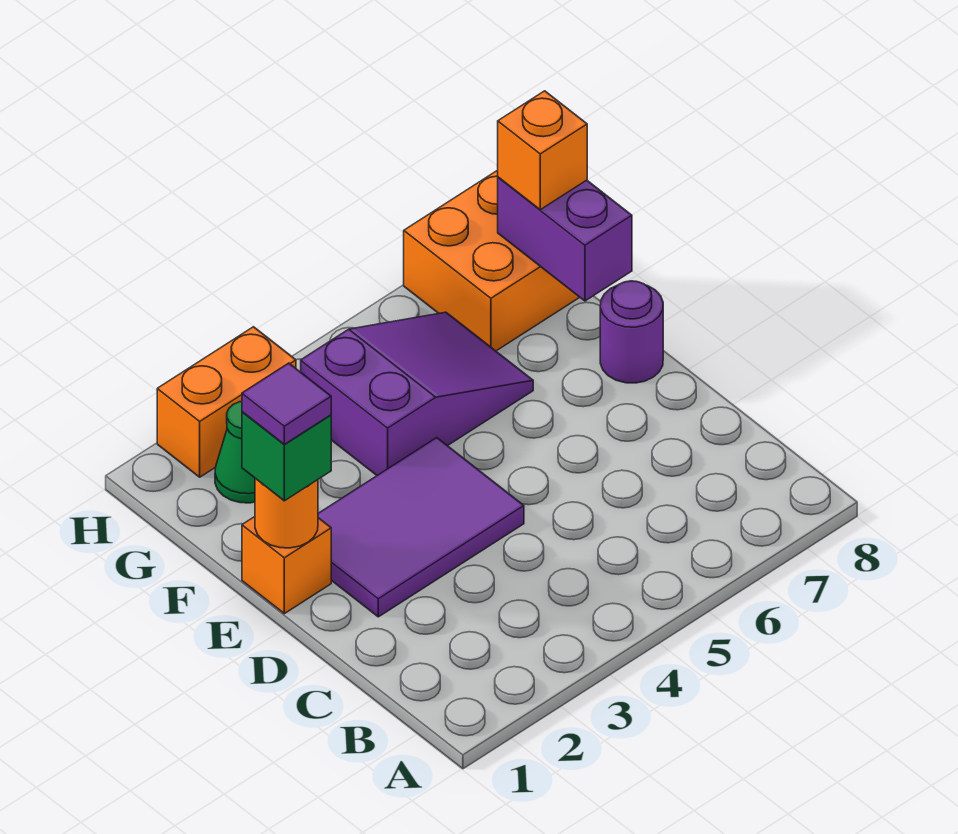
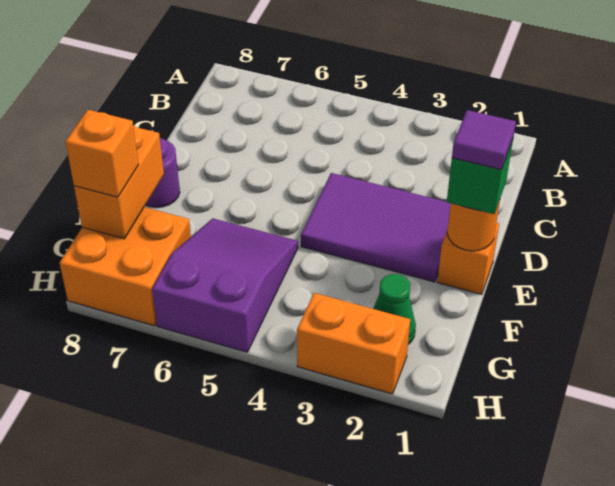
purple 2x3 slope [301,312,533,475] -> purple 2x3 slope turned to [152,218,298,352]
purple 1x2 brick [498,177,632,301] -> orange 1x2 brick [74,126,164,239]

